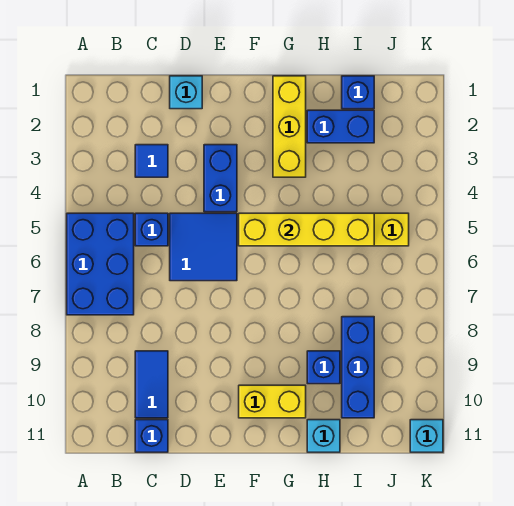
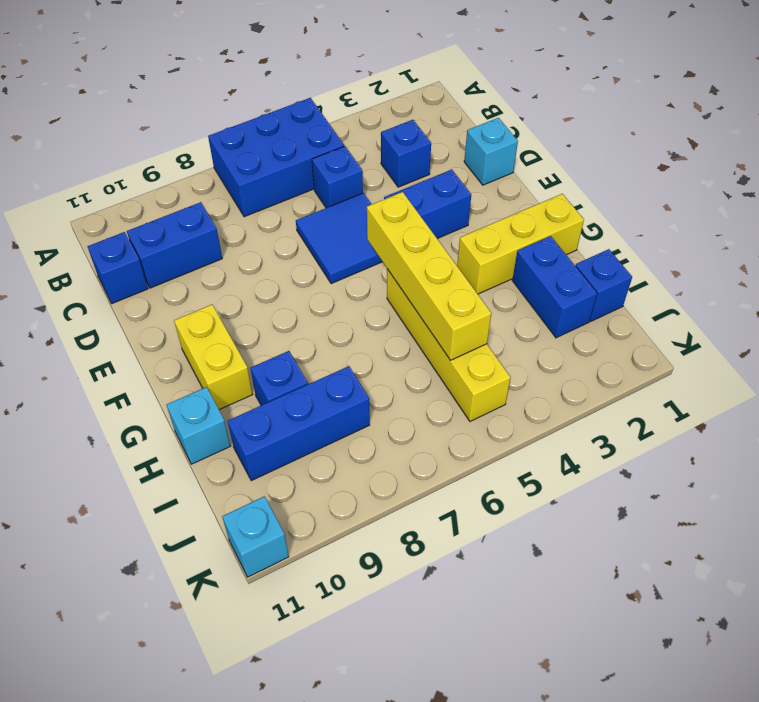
blue 1x1 tile [135,145,168,177] -> blue 1x1 brick [381,120,431,187]
blue 1x2 tile [135,351,168,418] -> blue 1x2 brick [127,202,222,288]

